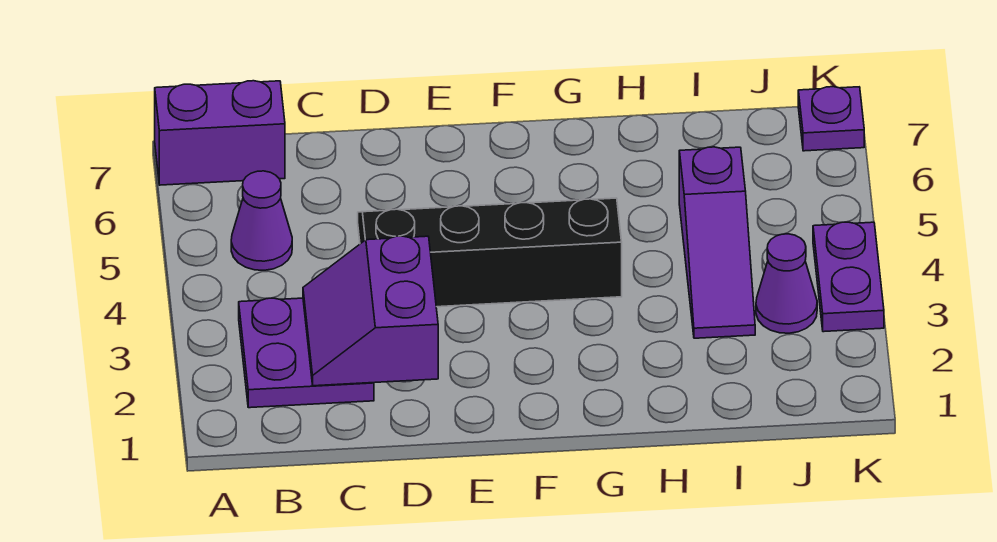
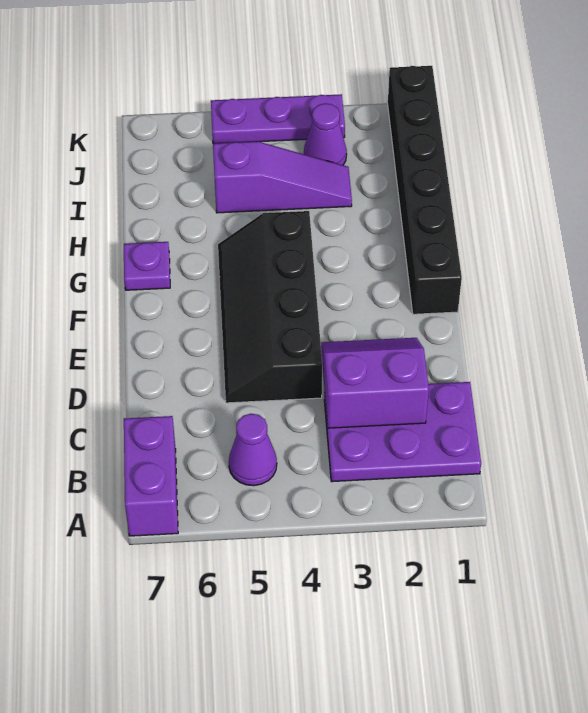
purple 2x2 plate [239,298,374,408] -> purple 2x3 plate [324,382,481,482]
purple 2x2 slope [303,236,438,386] -> purple 2x2 slope turned to [321,338,429,428]
none -> black 1x6 brick [388,66,462,314]
purple 1x2 plate [813,222,884,332] -> purple 1x3 plate [211,94,345,144]
purple 1x1 plate [798,87,864,151] -> purple 1x1 plate moved to [124,242,170,290]

